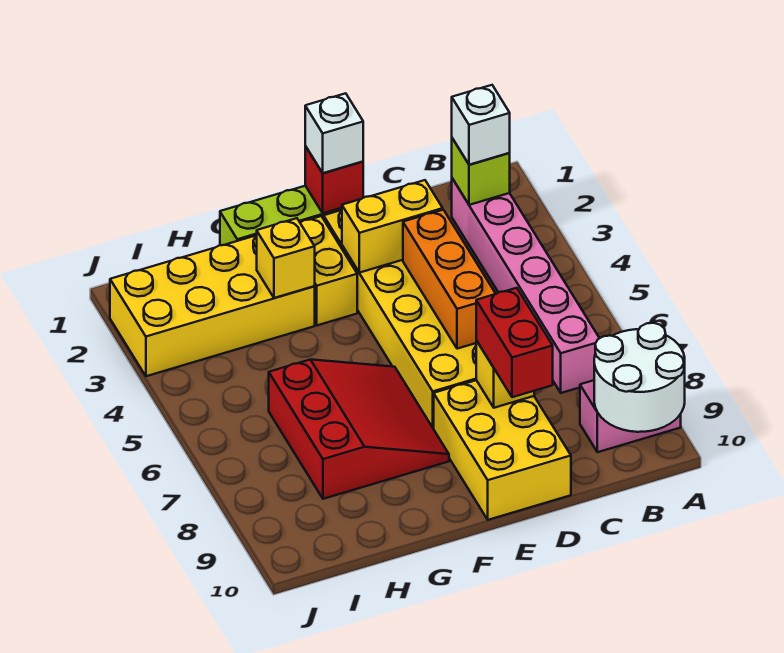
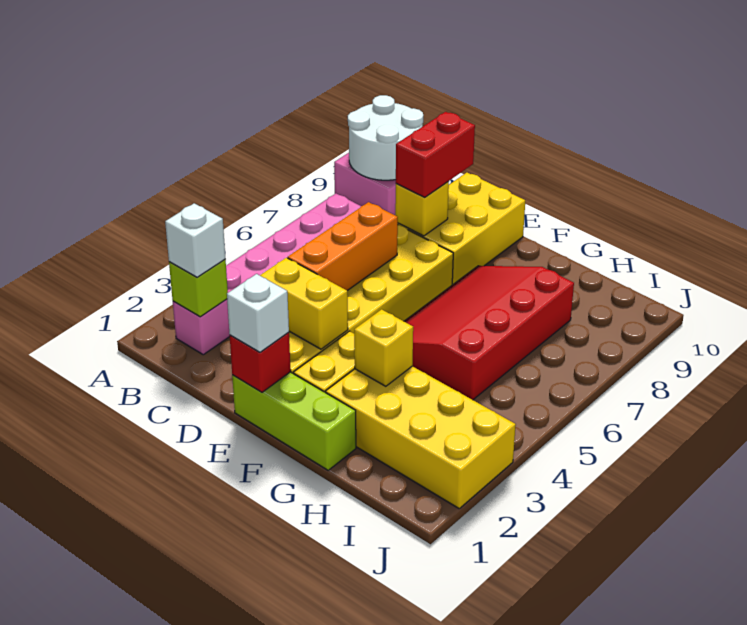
red 3x3 slope [269,360,449,499] -> red 3x4 slope [404,266,574,400]

